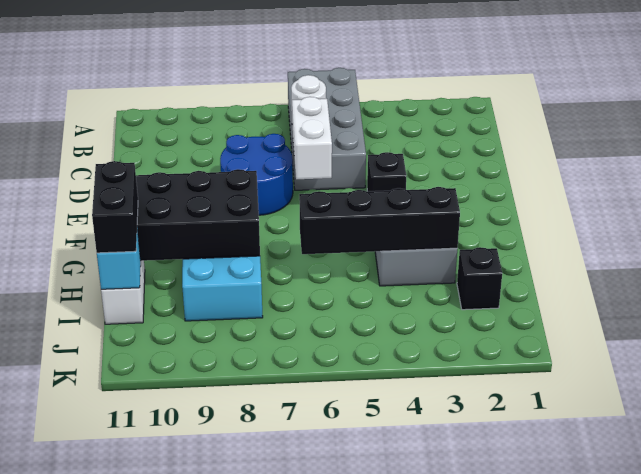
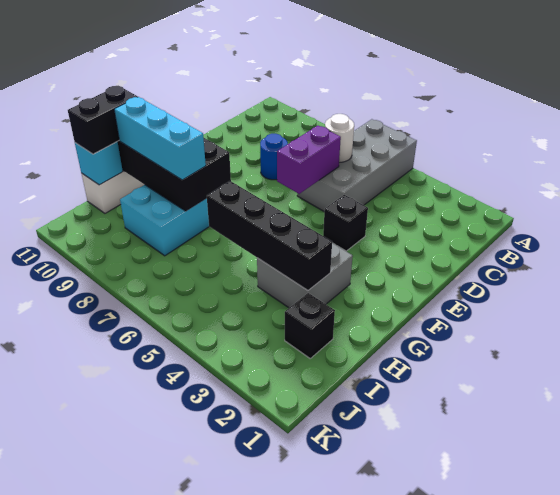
white 1x2 brick [292,97,332,179] -> purple 1x2 brick [277,126,341,194]
blue 2x2 round brick [220,134,293,215] -> blue 1x1 round brick [260,134,288,180]
none -> cyan 1x3 brick [114,97,206,180]

